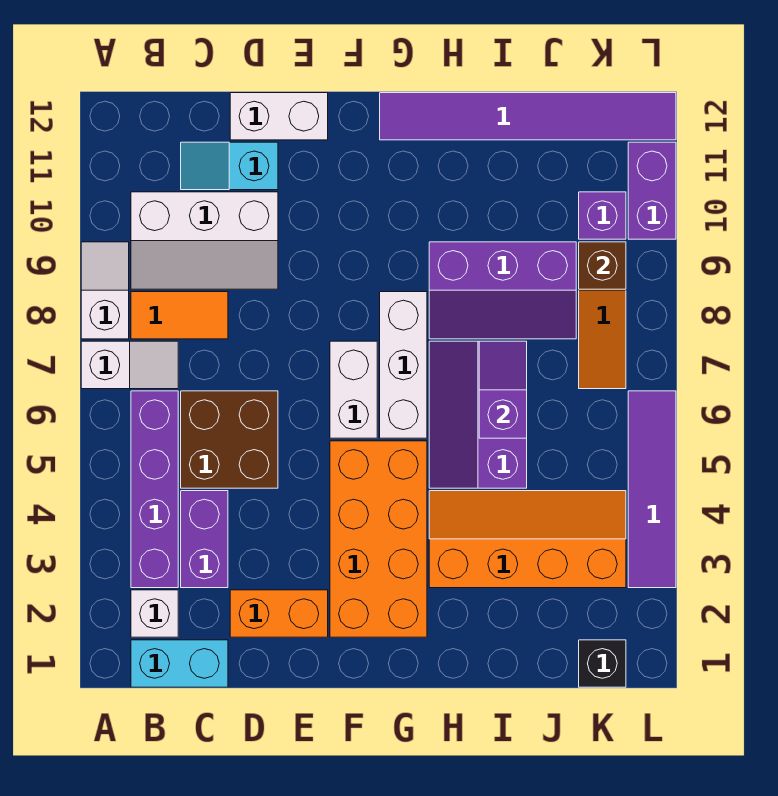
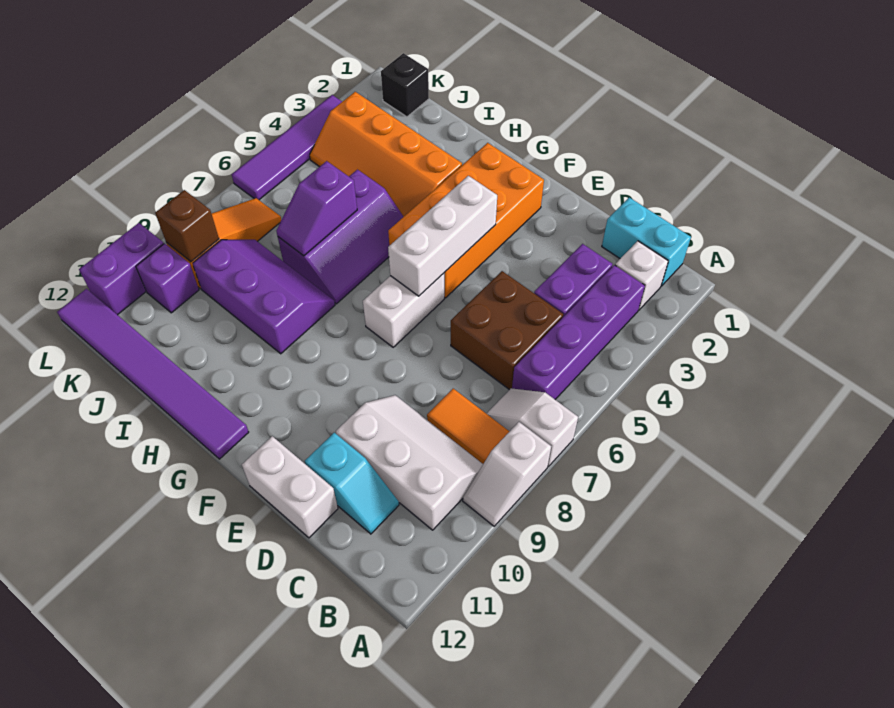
orange 1x2 brick [230,590,328,637] -> none
white 1x3 brick [380,292,427,438] -> white 1x3 brick moved to [388,176,497,296]

